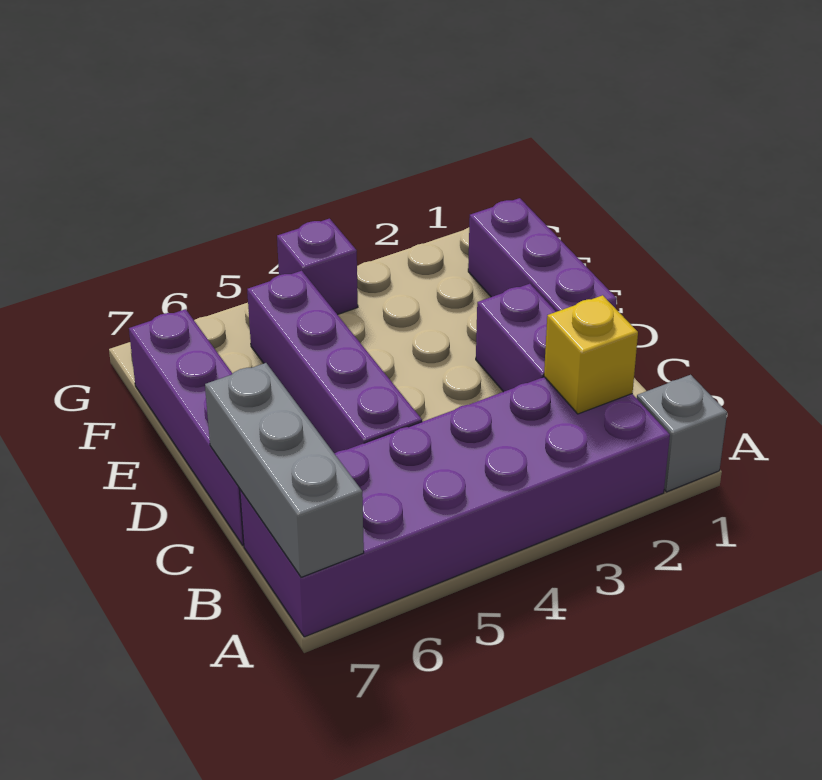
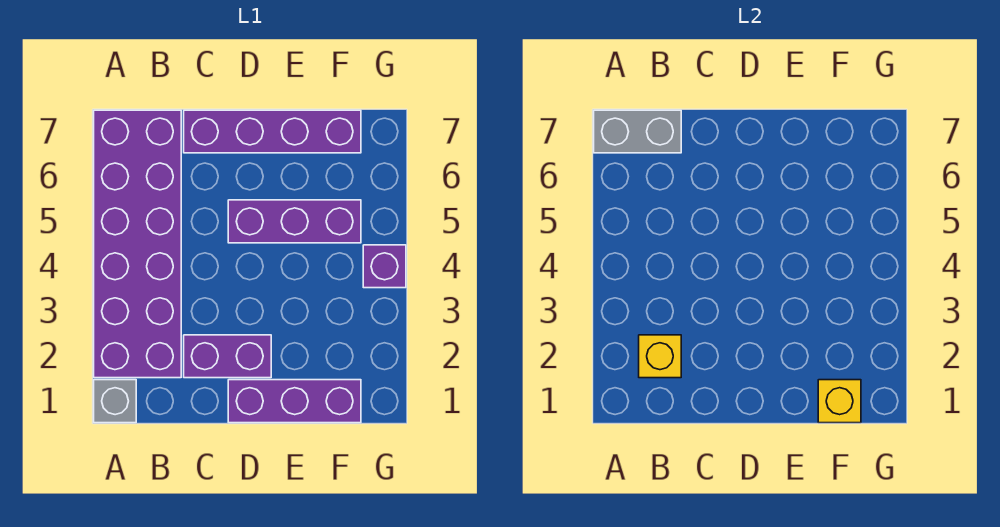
grey 1x3 brick [205,363,364,577] -> grey 1x2 brick [594,110,681,153]
purple 1x4 brick [247,271,422,453] -> purple 1x3 brick [228,200,361,243]
none -> yellow 1x1 brick [818,380,861,423]

